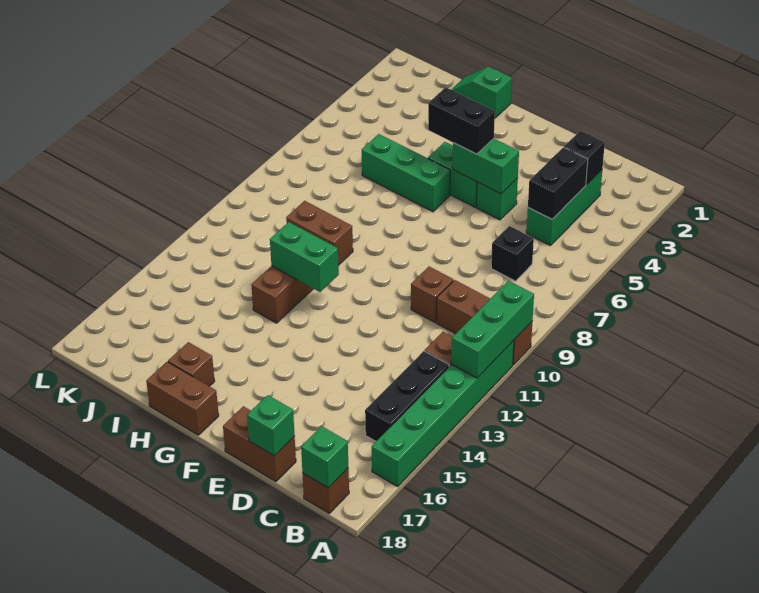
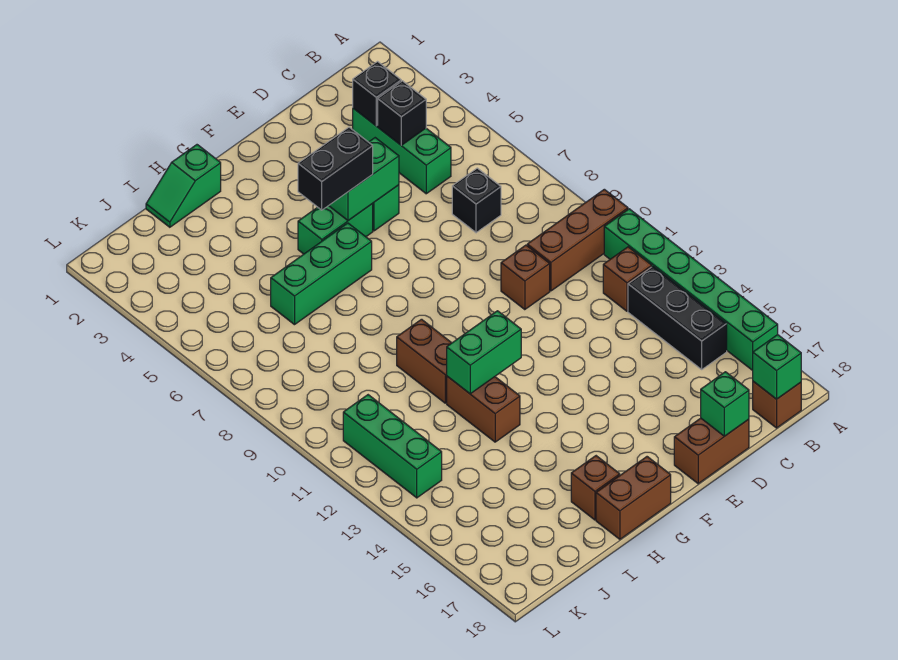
green 1x3 brick [451,281,534,378] -> green 1x3 brick moved to [343,395,442,498]
black 1x2 brick [528,147,588,219] -> black 1x1 brick [378,81,426,145]
brown 1x2 brick [286,201,353,265] -> brown 1x2 brick turned to [397,319,451,403]

